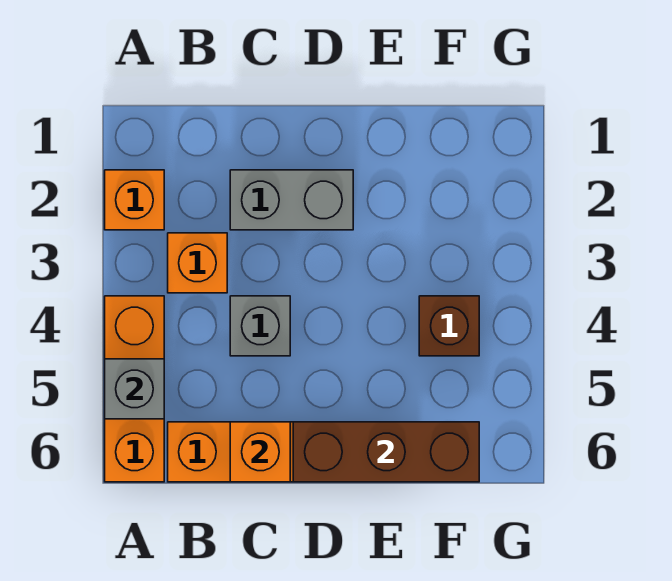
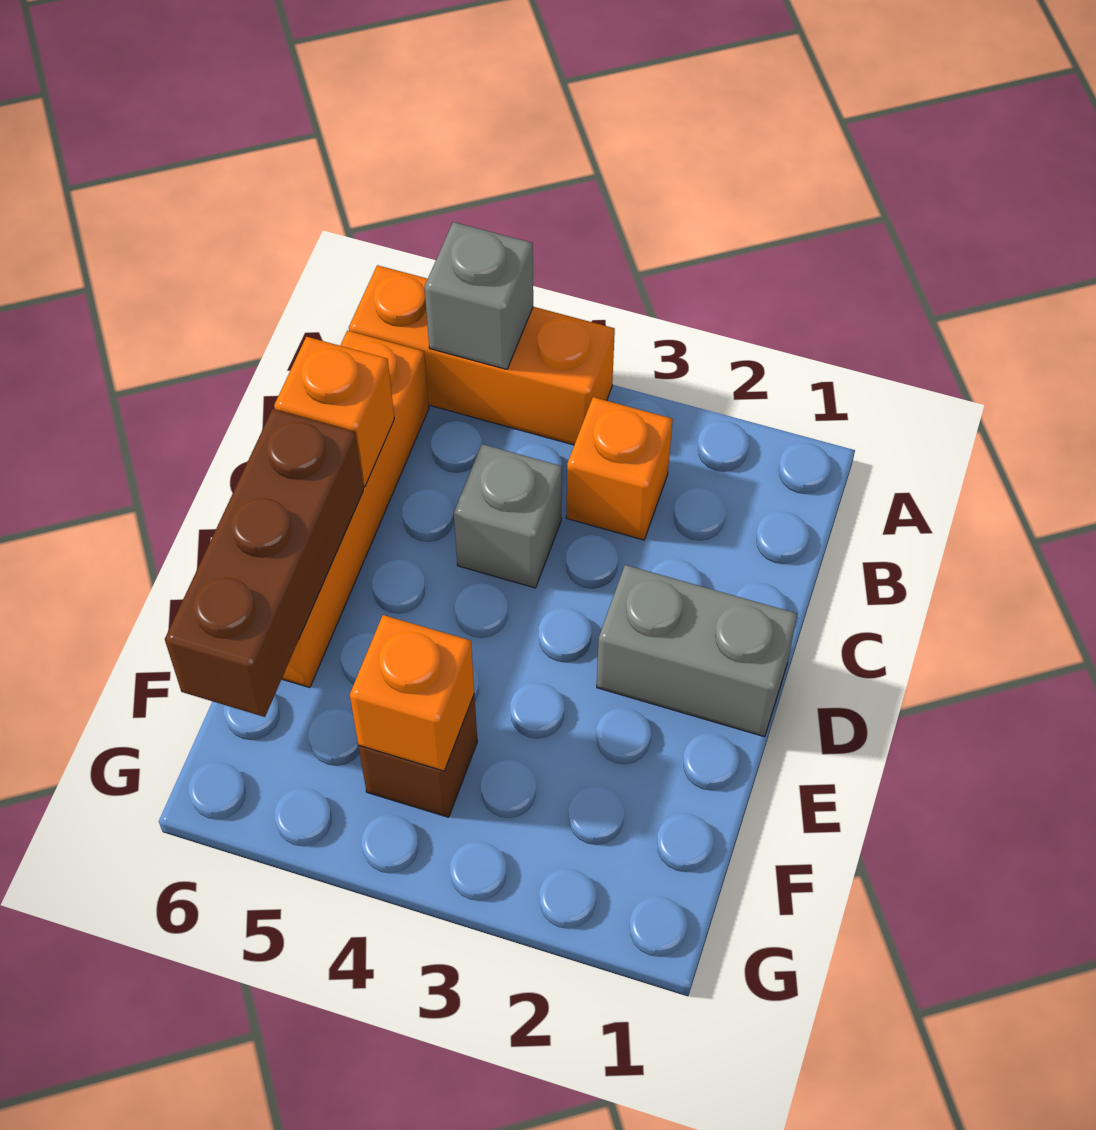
orange 1x1 brick [105,170,164,230] -> orange 1x1 brick moved to [350,615,474,771]
grey 1x2 brick [230,170,353,230] -> grey 1x2 brick turned to [597,565,797,737]

